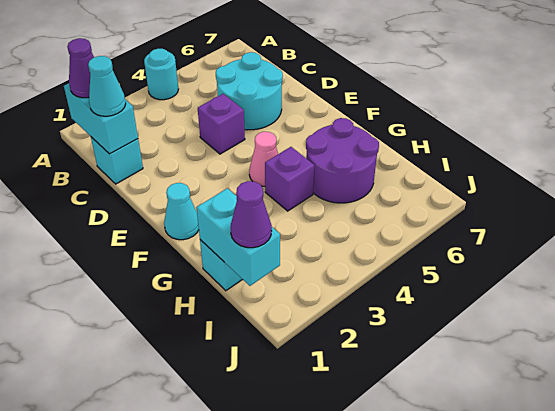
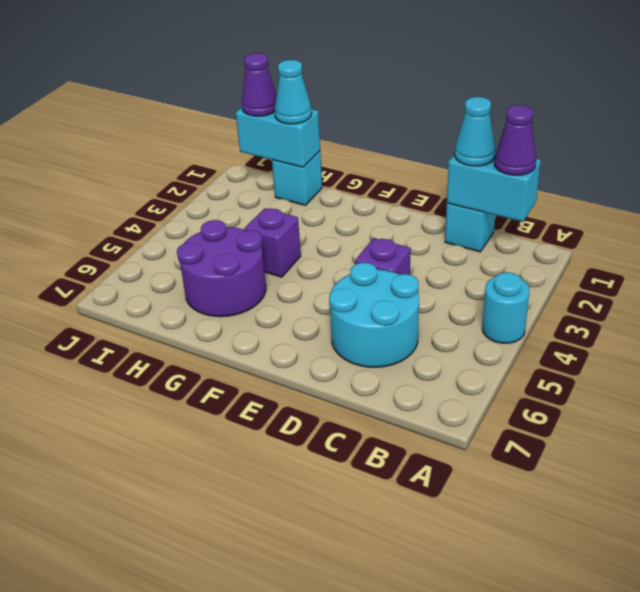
cyan 1x1 cone [164,183,199,240] -> cyan 1x1 cone moved to [275,60,312,124]
pink 1x1 cone [249,132,278,186] -> none

